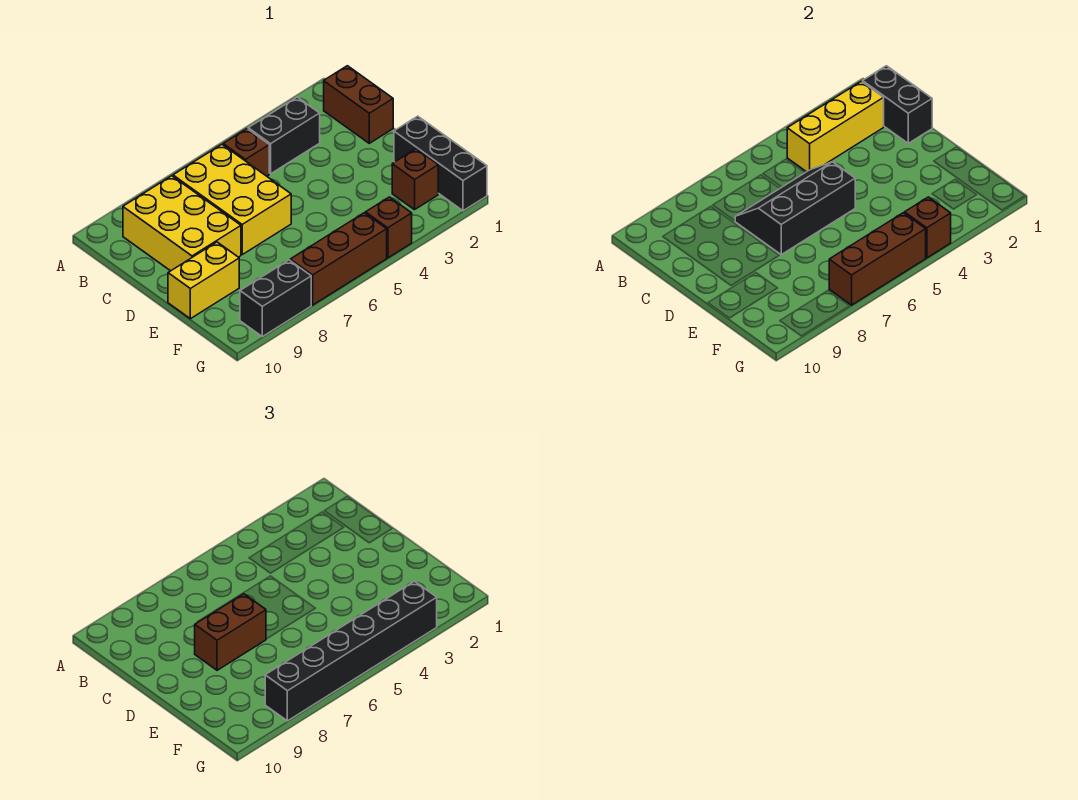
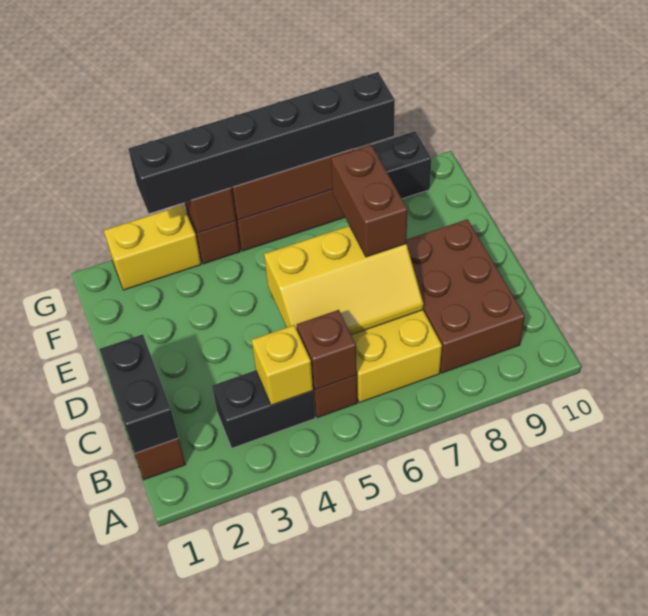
yellow 1x3 brick [787,81,884,172] -> yellow 1x1 brick [252,325,313,405]
yellow 2x3 brick [123,176,241,271] -> brown 2x3 brick [406,219,525,373]
black 2x3 slope [735,162,855,254] -> yellow 2x3 slope [264,226,424,335]
brown 1x2 brick [195,594,266,670] -> brown 1x2 brick turned to [331,145,408,257]
black 1x3 brick [394,116,487,211] -> none
yellow 1x2 brick [168,242,239,319] -> yellow 1x2 brick moved to [104,205,201,290]
brown 1x1 brick [392,149,438,210] -> brown 1x1 brick moved to [297,310,357,390]

